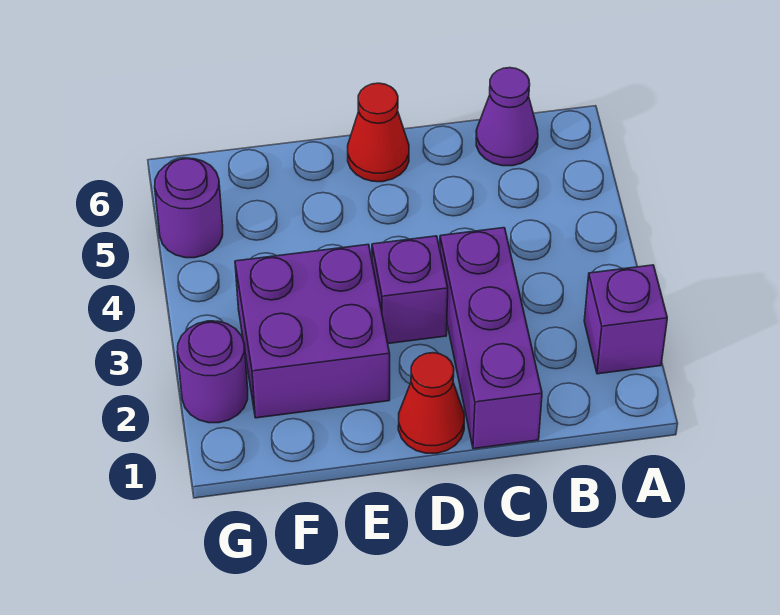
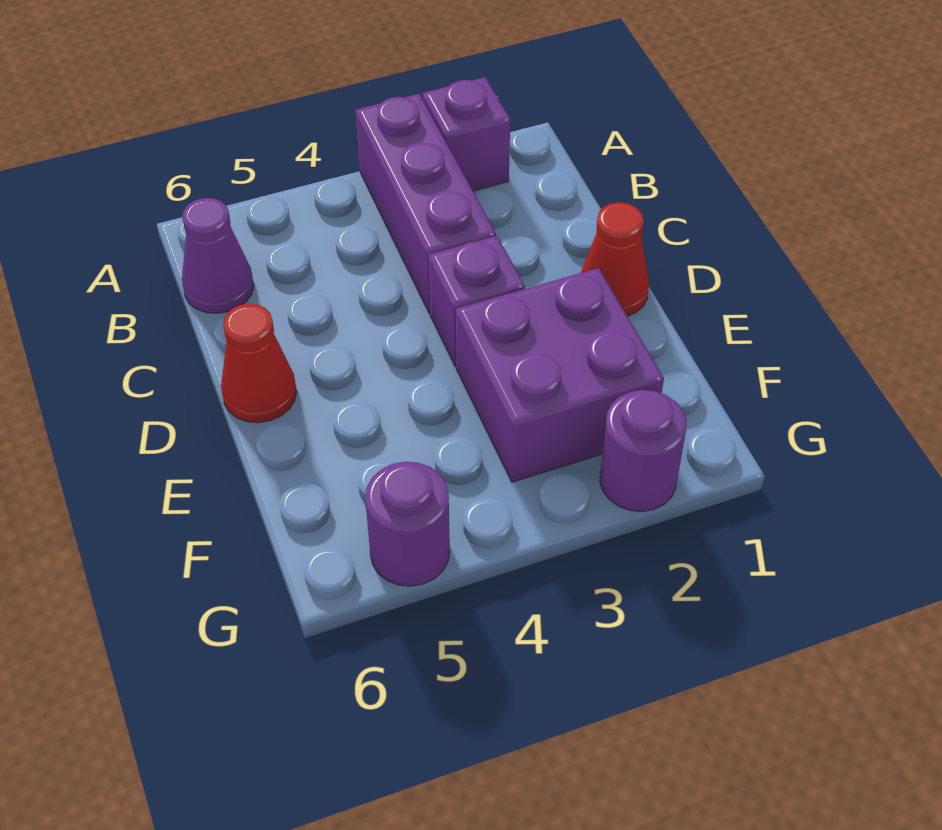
purple 1x3 brick [440,228,542,449] -> purple 1x3 brick turned to [355,94,496,313]

